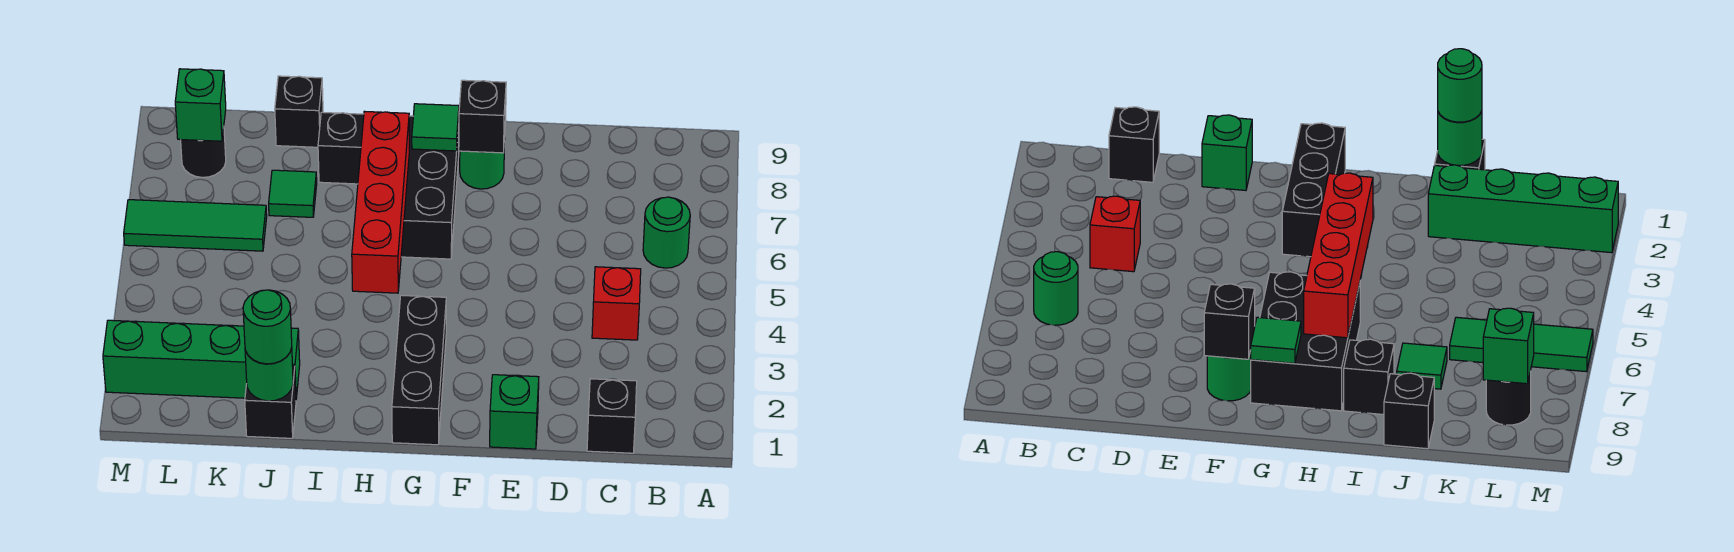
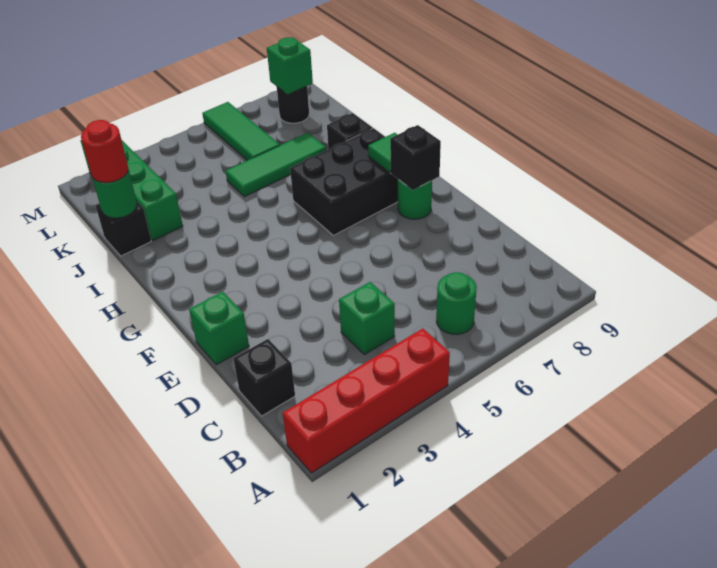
red 1x1 brick [592,267,641,340] -> green 1x1 brick [339,282,395,355]
black 1x3 brick [392,295,446,445] -> none
red 1x4 brick [352,111,409,293] -> red 1x4 brick moved to [283,328,450,473]
green 1x1 round brick [243,290,292,364] -> red 1x1 round brick [81,120,128,183]
green 1x1 tile [269,170,317,217] -> green 1x3 tile [226,133,326,197]
black 1x1 brick [275,76,323,147] -> none

